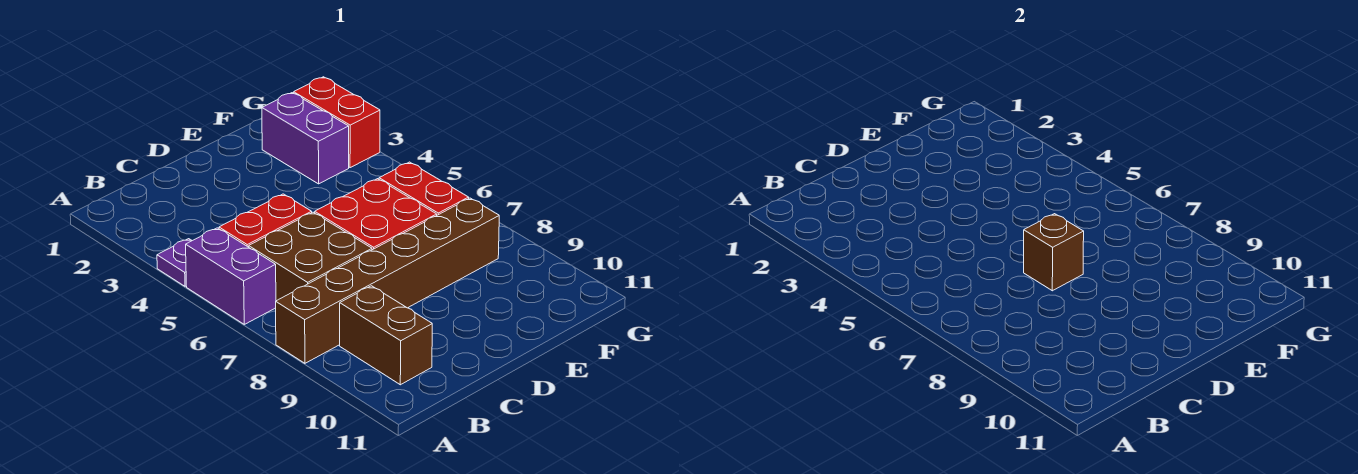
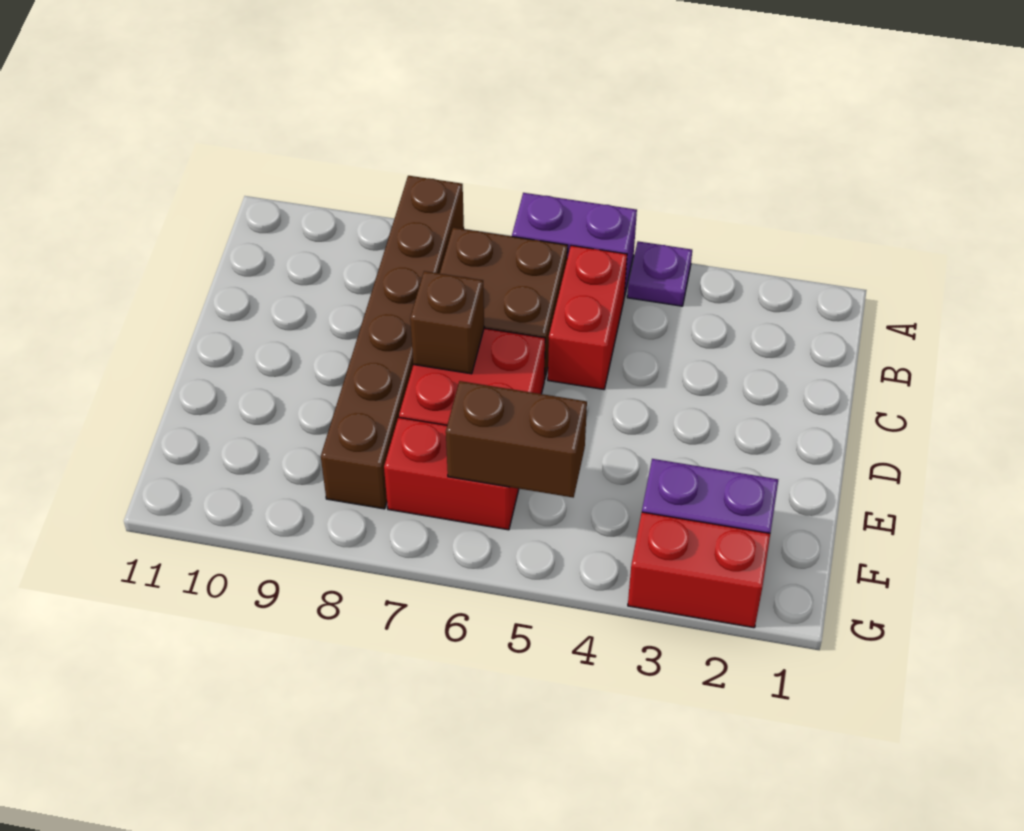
brown 1x2 brick [340,286,432,385] -> brown 1x2 brick moved to [446,381,587,498]

